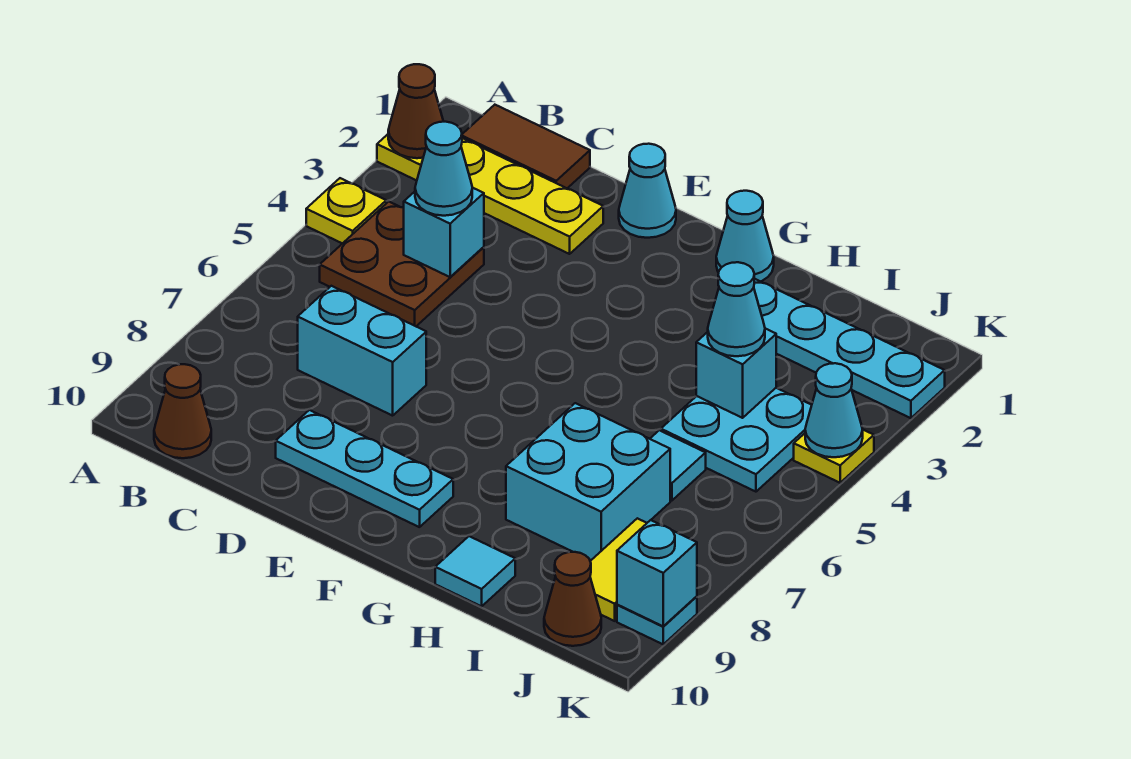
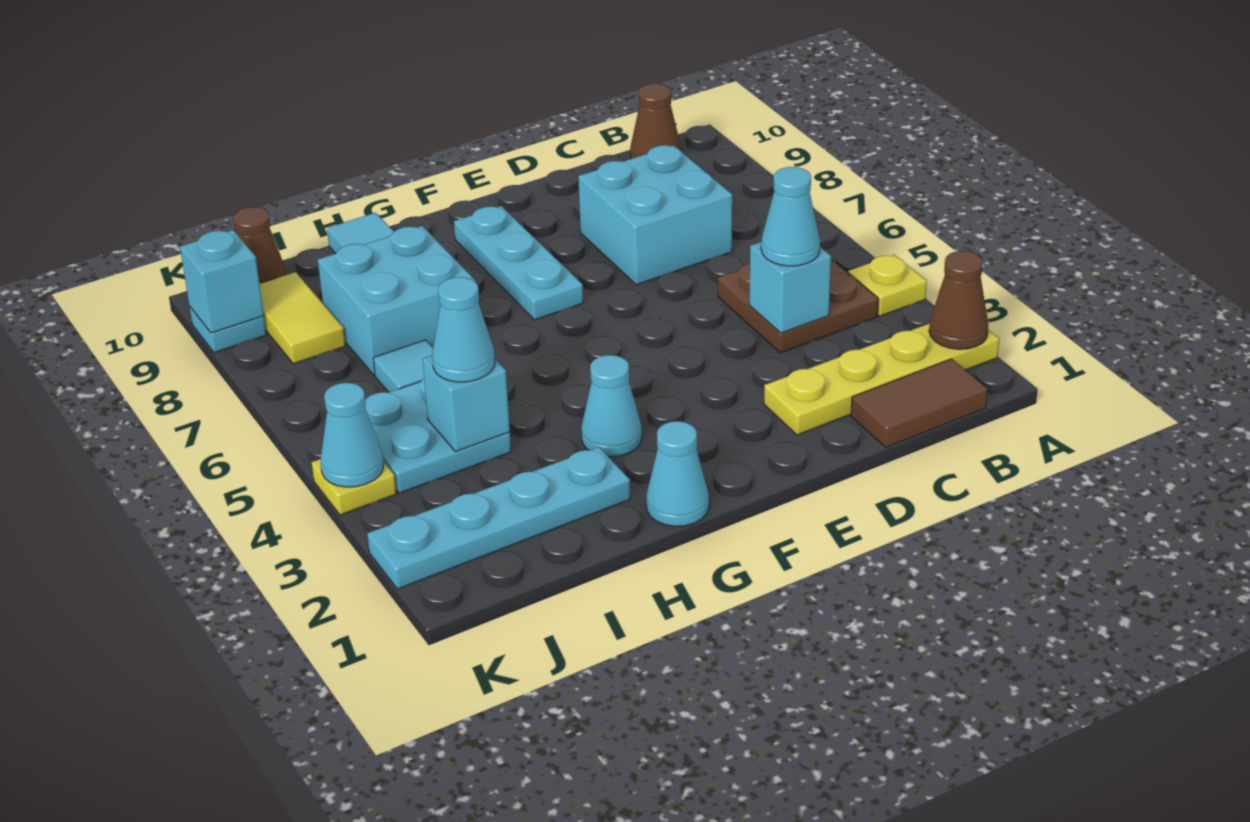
cyan 1x2 brick [298,286,426,416] -> cyan 2x2 brick [578,145,732,285]
cyan 1x3 plate [276,410,453,527] -> cyan 1x3 plate turned to [454,206,583,320]
cyan 1x1 cone [619,144,676,238] -> cyan 1x1 cone moved to [581,355,642,457]

